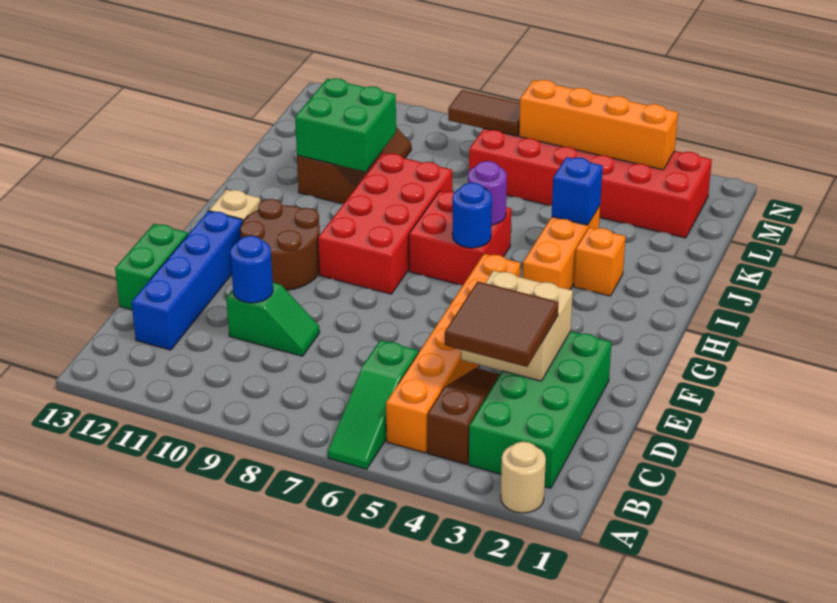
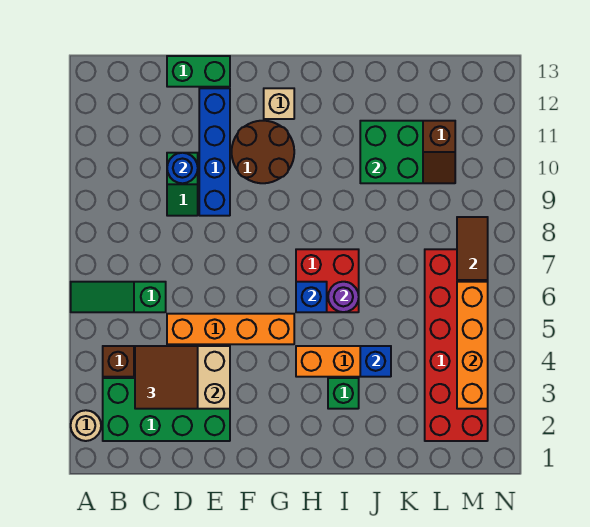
orange 1x6 brick [386,254,520,453] -> orange 1x4 brick [167,314,294,344]
blue 1x4 brick [132,211,243,350] -> blue 1x4 brick turned to [199,88,230,216]
red 2x4 brick [318,153,452,294] -> none
blue 1x1 round brick [452,183,492,248] -> blue 1x1 brick [296,282,327,312]
orange 1x1 brick [574,227,626,296] -> green 1x1 brick [328,378,359,409]

